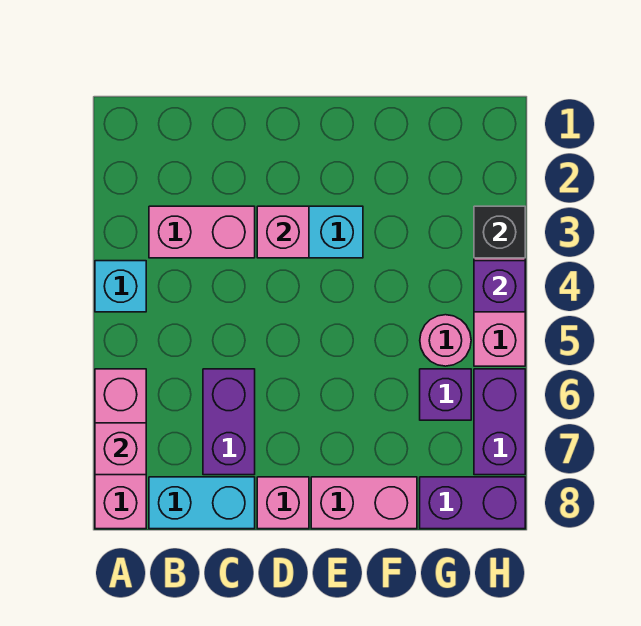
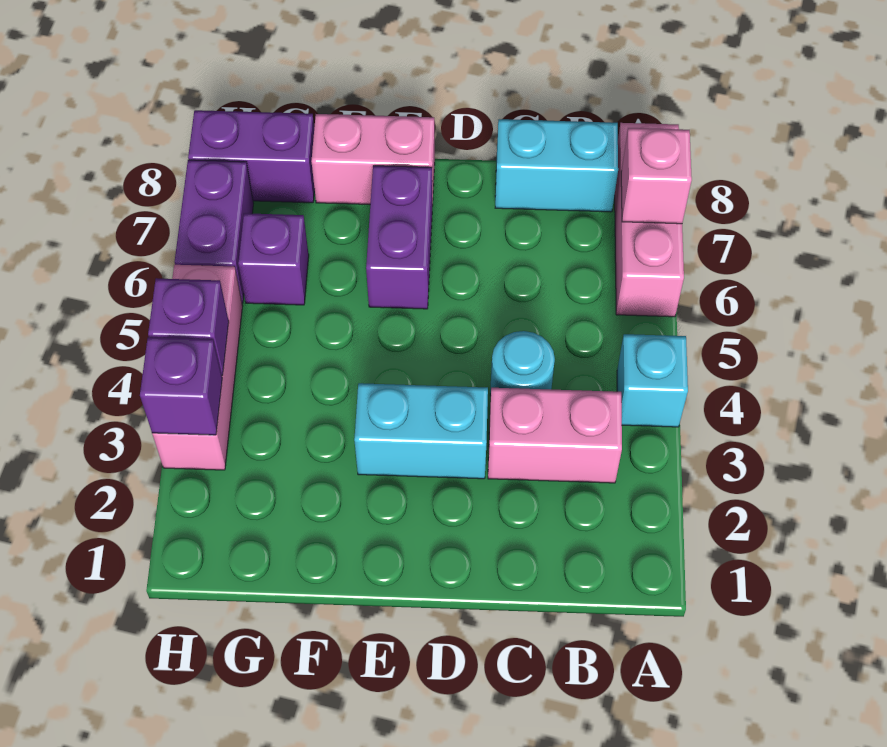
none -> cyan 1x1 round brick [490,331,555,396]
purple 1x2 brick [203,369,255,475] -> purple 1x2 brick moved to [366,166,432,309]
pink 1x1 brick [257,206,309,258] -> none
pink 1x1 brick [257,477,309,529] -> none
pink 1x1 round brick [420,315,471,366] -> none
black 1x1 brick [474,206,525,258] -> purple 1x1 brick [140,337,222,435]

